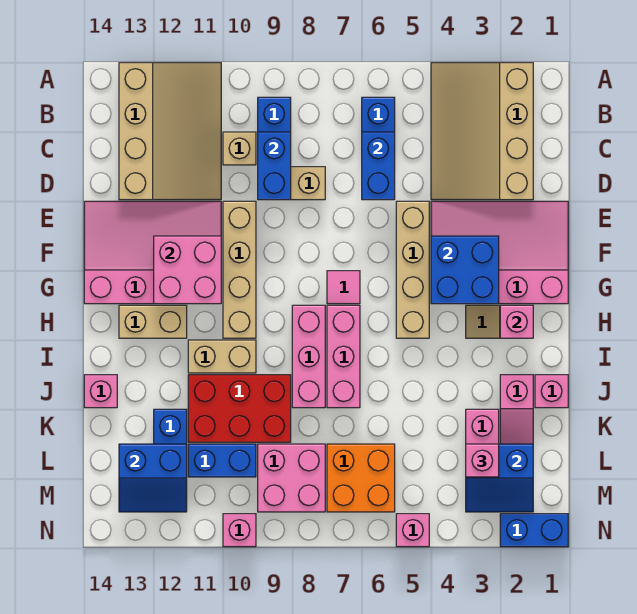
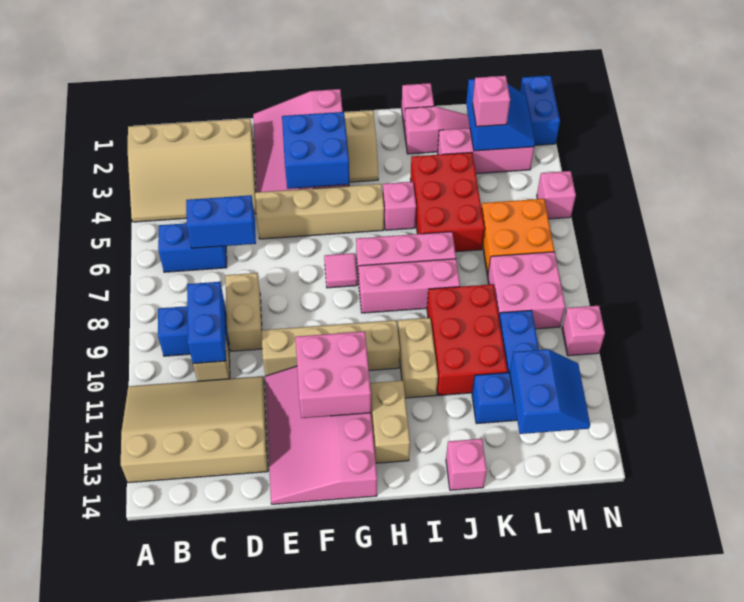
blue 1x2 brick [258,132,291,200] -> blue 1x2 brick turned to [187,282,226,364]
pink 1x1 brick [500,305,533,338] -> pink 1x1 brick moved to [383,182,416,230]
none -> red 2x3 brick [411,152,485,252]

